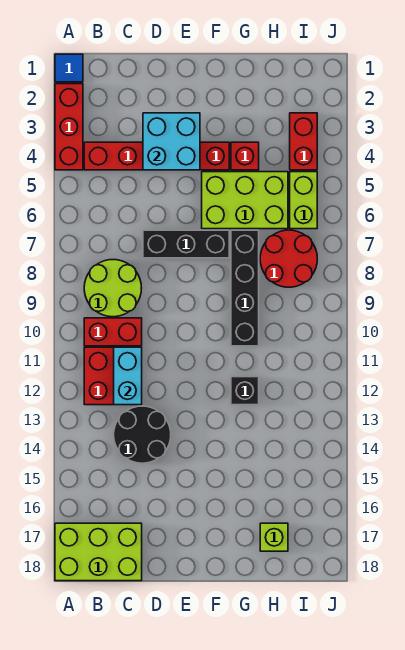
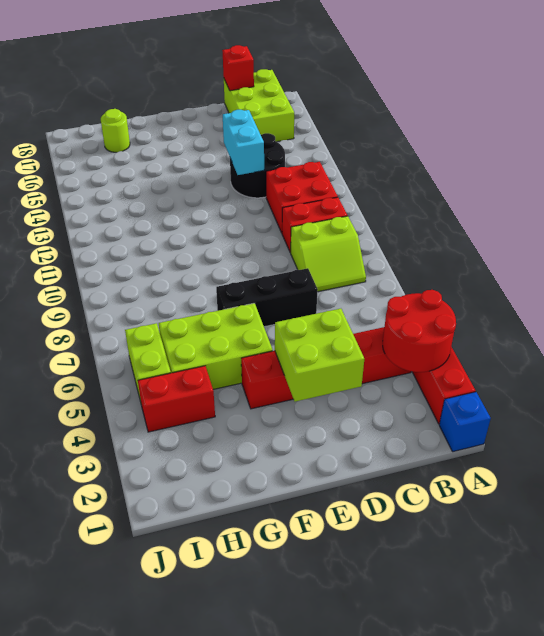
blue 1x1 tile [55,54,83,82] -> blue 1x1 brick [439,392,491,452]
lime 2x3 brick [55,523,142,581] -> lime 2x3 brick turned to [224,69,294,142]
lime 2x2 round brick [84,260,141,317] -> lime 2x2 slope [290,216,366,292]
cyan 1x2 brick [114,347,142,405] -> cyan 1x2 brick moved to [223,110,264,175]
cyan 2x2 brick [143,113,200,170] -> lime 2x2 brick [275,309,364,402]
red 1x1 brick [231,142,259,170] -> red 1x1 brick moved to [222,45,254,91]
black 1x4 brick [231,230,259,346] -> none
black 1x1 brick [231,377,259,405] -> none
red 2x2 round brick [260,230,317,287] -> red 2x2 round brick moved to [383,290,456,372]
lime 1x1 brick [260,523,288,551] -> lime 1x1 round brick [101,109,130,152]
red 1x2 brick [290,113,317,170] -> red 1x2 brick turned to [138,366,215,432]

